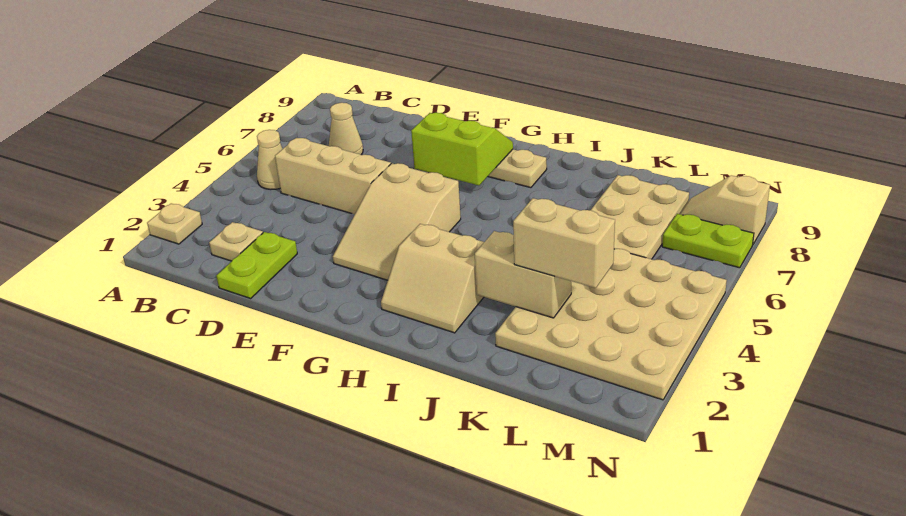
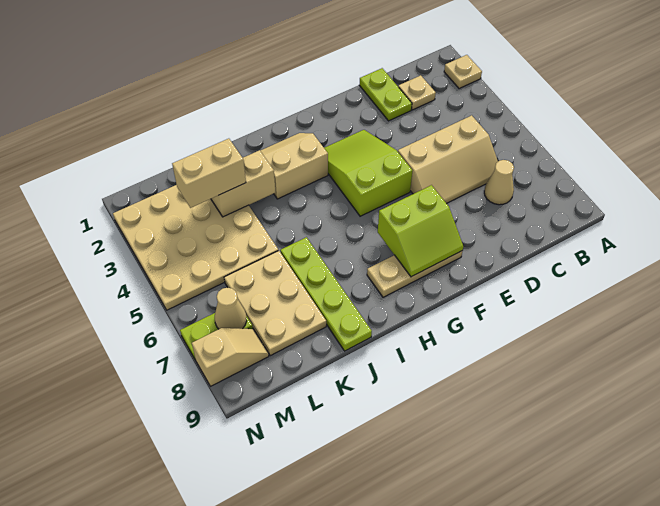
tan 1x1 cone [257,130,283,190] -> tan 1x1 cone moved to [215,288,246,329]
tan 2x3 slope [333,163,461,280] -> lime 2x3 slope [324,130,412,216]
none -> lime 1x4 plate [280,237,372,351]

